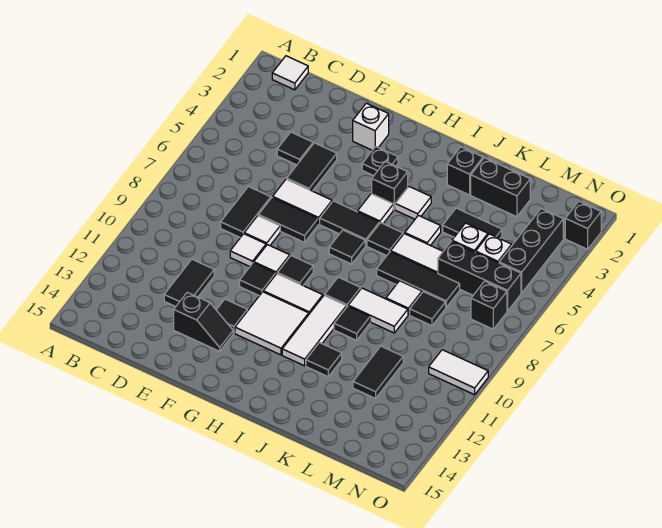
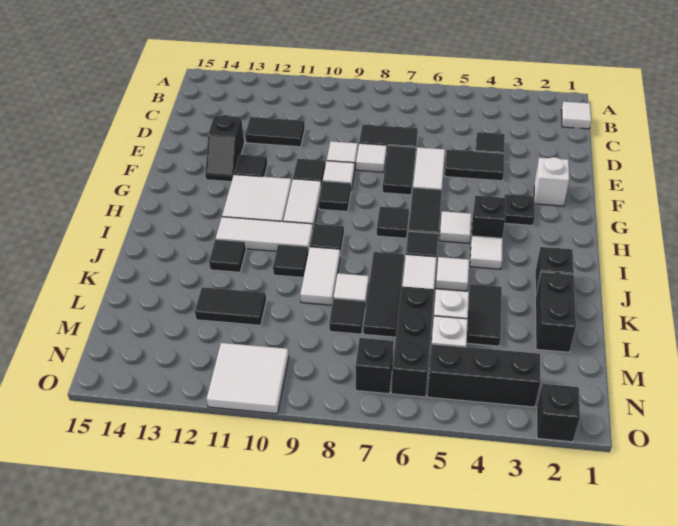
white 1x2 tile [429,350,488,395] -> white 2x2 tile [207,343,289,414]

